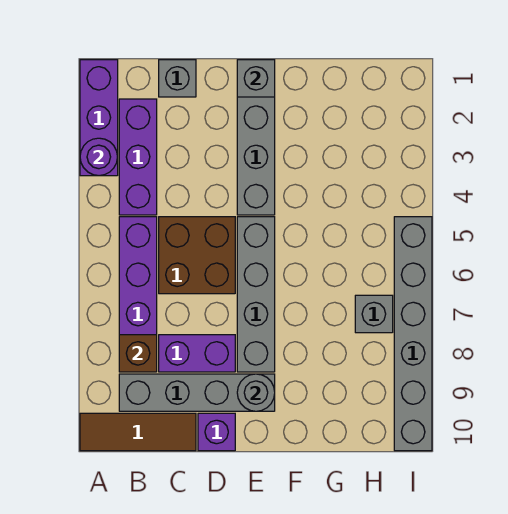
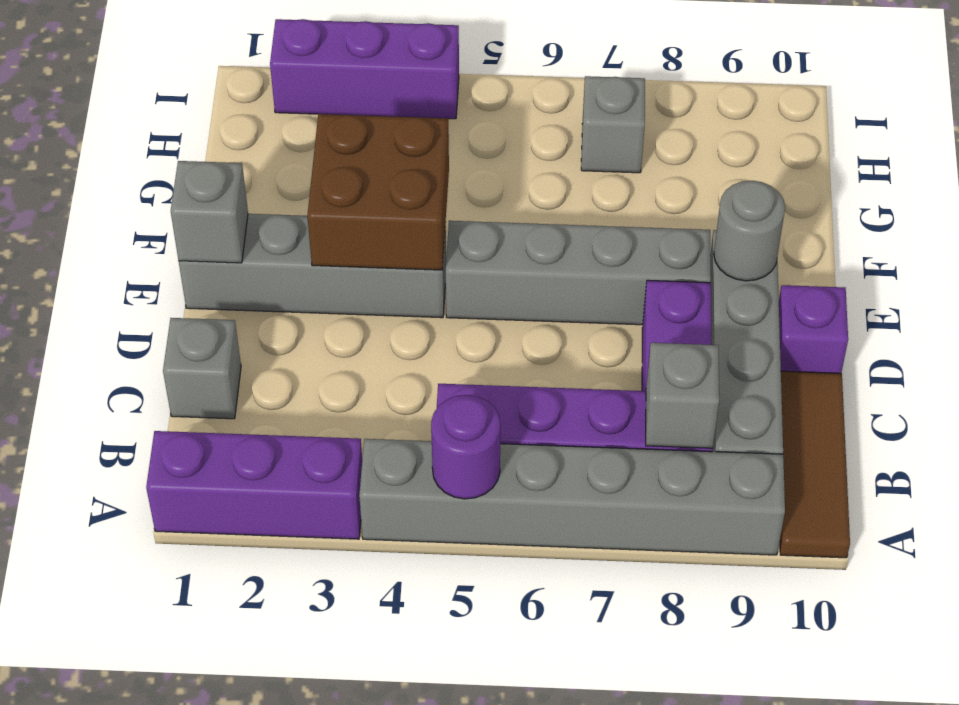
purple 1x1 round brick [80,138,117,176] -> purple 1x1 round brick moved to [431,395,501,499]
purple 1x3 brick [119,99,157,215] -> purple 1x3 brick moved to [270,19,459,119]
brown 1x1 brick [119,335,157,372] -> grey 1x1 brick [646,343,719,448]
brown 2x2 brick [159,217,235,294] -> brown 2x2 brick moved to [307,114,449,270]
grey 1x6 brick [394,217,432,451] -> grey 1x6 brick moved to [359,439,785,555]

